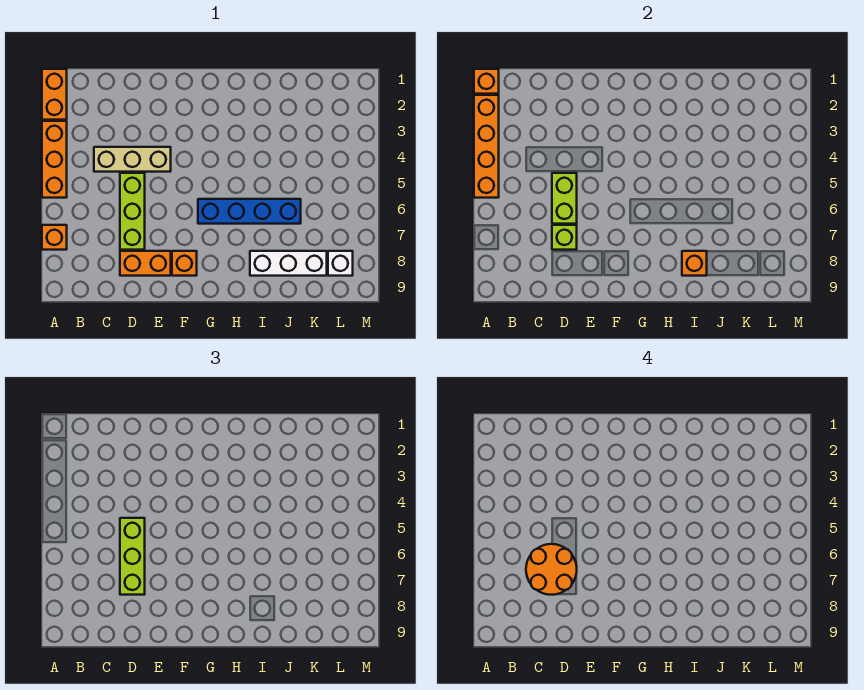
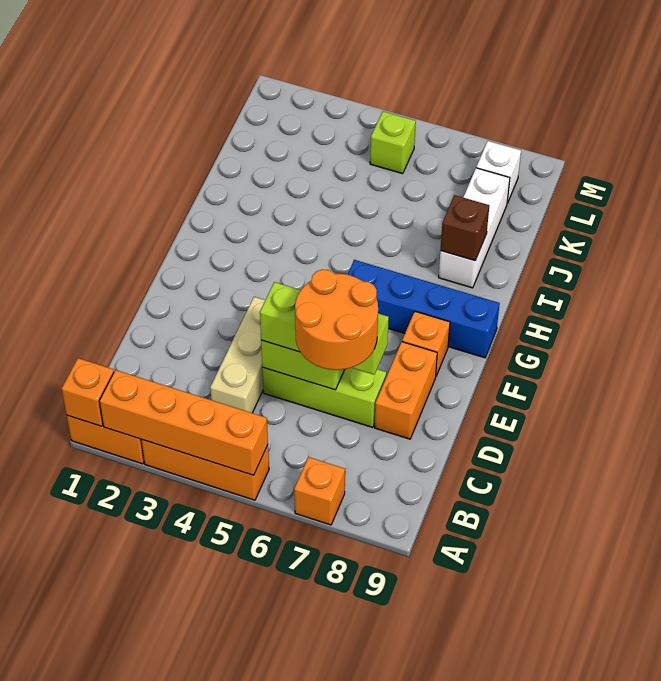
lime 1x1 brick [552,225,577,250] -> lime 1x1 brick moved to [370,111,416,174]
blue 1x4 brick [198,199,301,224] -> blue 1x4 brick turned to [347,260,500,358]
orange 1x1 brick [682,251,707,276] -> brown 1x1 brick [440,195,489,261]

